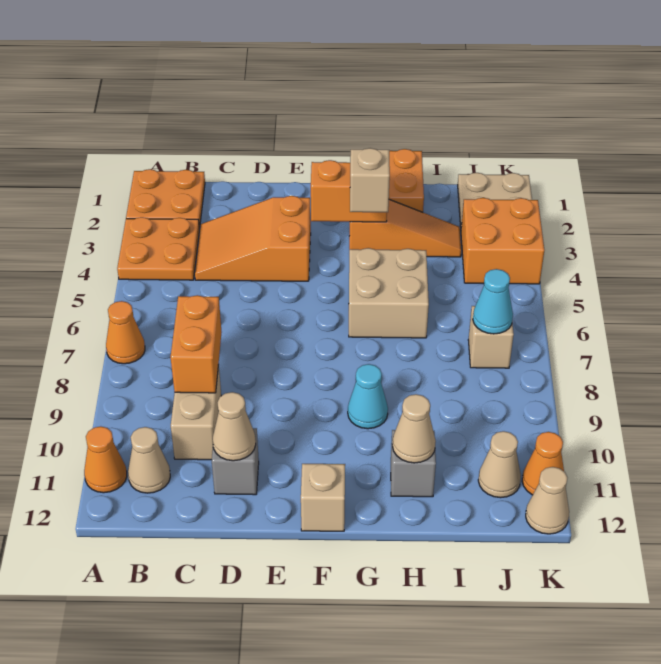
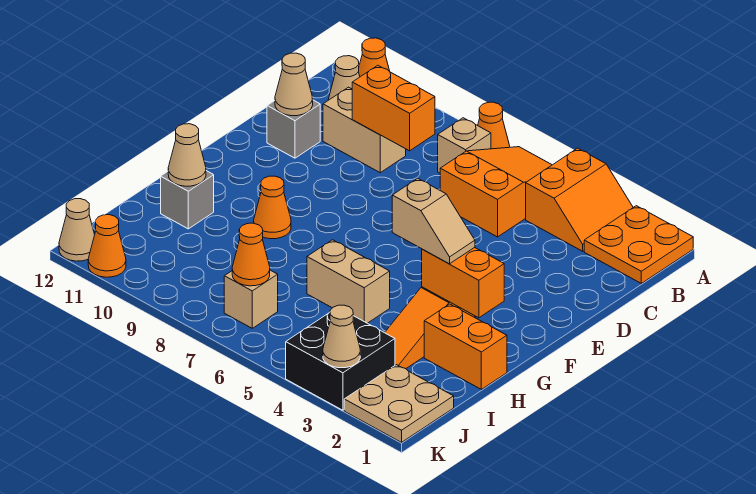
orange 2x2 plate [117,217,200,280] -> orange 2x2 slope [526,148,633,251]
orange 2x3 slope [195,196,311,281] -> orange 2x3 slope moved to [440,147,552,237]
orange 1x2 brick [311,160,387,222] -> orange 1x2 brick turned to [422,247,504,318]
tan 1x1 brick [301,464,345,531] -> tan 1x1 brick moved to [438,118,491,173]
tan 2x2 brick [349,248,429,338] -> tan 1x2 brick [307,240,390,323]
cyan 1x1 cone [348,364,388,429] -> orange 1x1 cone [254,176,291,239]
orange 2x2 brick [461,198,544,284] -> black 2x2 brick [286,312,395,410]
cyan 1x1 cone [473,269,513,334] -> orange 1x1 cone [232,223,270,286]
tan 1x1 cone [478,431,521,498] -> tan 1x1 cone moved to [323,305,360,368]

